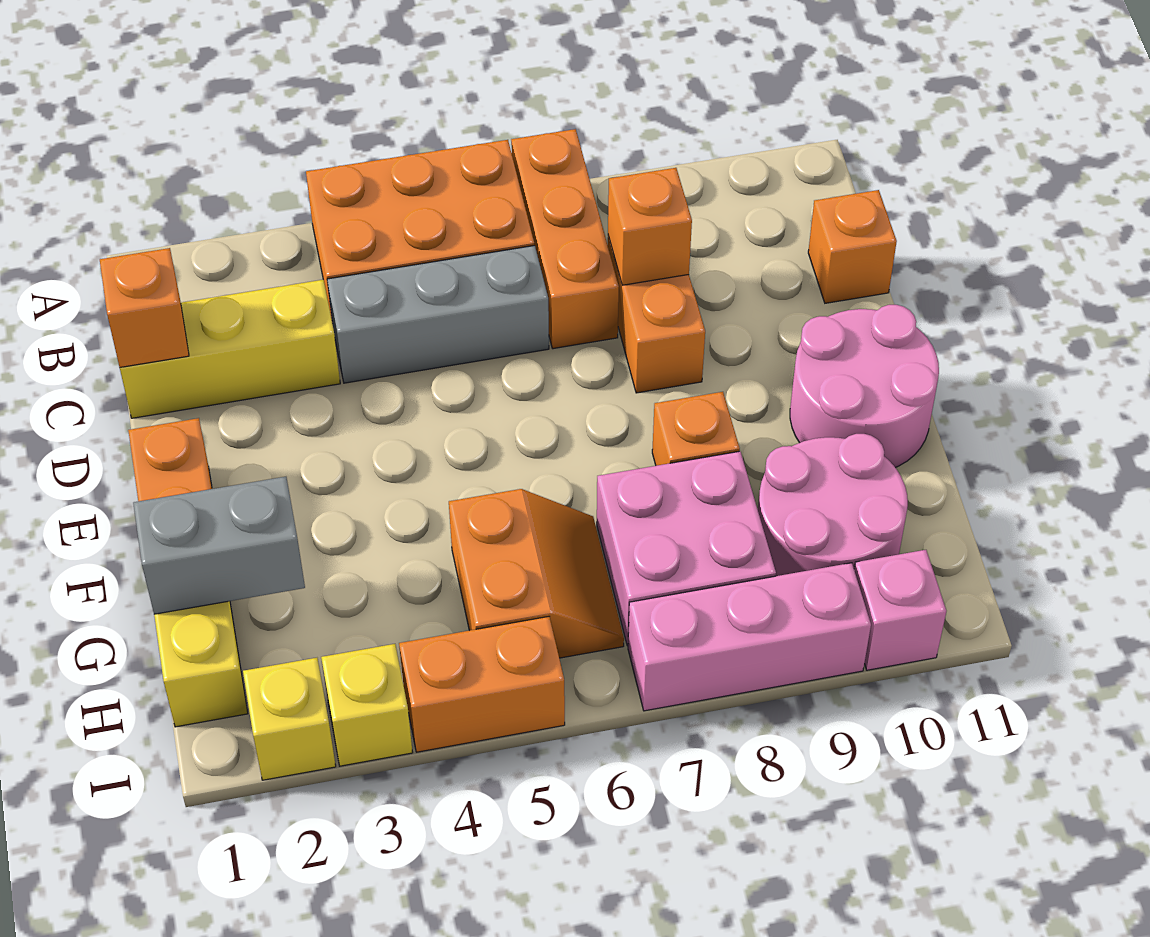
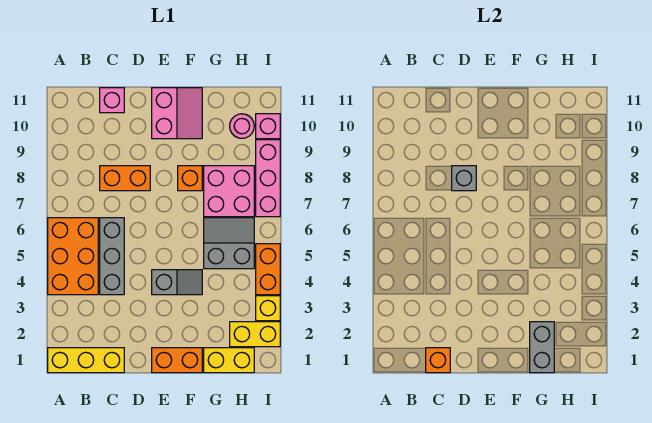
orange 1x3 brick [511,129,619,349] -> none
yellow 1x3 brick [120,280,340,418] -> yellow 1x3 brick turned to [48,348,124,373]
orange 1x1 brick [608,168,692,285] -> none
orange 1x1 brick [808,190,897,303] -> pink 1x1 brick [100,88,124,113]
none -> grey 1x1 brick [452,166,476,191]
none -> grey 1x2 slope [152,270,202,295]
pink 2x2 round brick [790,305,939,468] -> pink 2x2 slope [152,88,202,139]
orange 2x2 slope [449,489,624,658] -> grey 2x2 slope [204,218,254,269]
pink 2x2 round brick [758,434,908,576] -> pink 1x1 round brick [230,114,254,138]
yellow 1x1 brick [243,658,336,780] -> yellow 1x2 brick [230,322,280,347]

